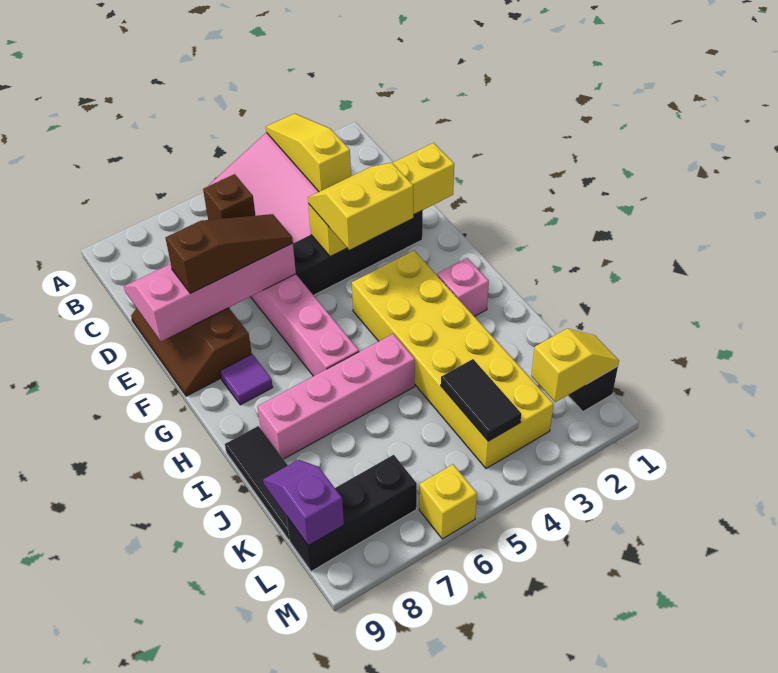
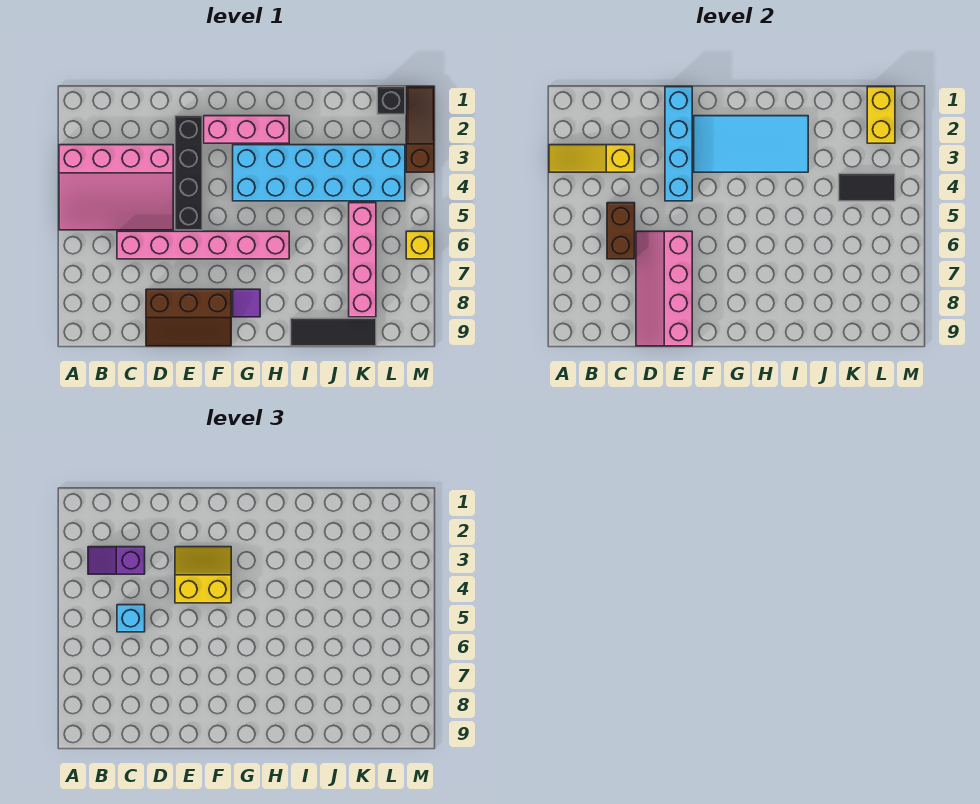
none -> cyan 1x1 brick [117,605,145,632]
brown 1x1 brick [203,174,255,220] -> brown 1x2 brick [607,203,635,259]
yellow 1x4 brick [309,143,454,257] -> cyan 1x4 brick [665,87,692,201]
yellow 2x2 slope [308,162,413,250] -> yellow 2x2 slope turned to [175,547,231,603]
brown 1x3 slope [166,214,293,293] -> brown 1x3 slope moved to [406,87,434,172]
none -> cyan 2x4 tile [694,116,808,172]
yellow 2x6 brick [352,251,554,468] -> cyan 2x6 brick [233,145,405,201]
pink 1x1 brick [437,258,489,316] -> pink 1x3 brick [204,116,289,143]
pink 1x4 brick [257,334,415,459] -> pink 1x4 brick moved to [349,203,376,317]
purple 1x2 slope [263,460,344,546] -> purple 1x2 slope moved to [88,547,145,574]
yellow 1x2 slope [531,329,619,402] -> yellow 1x2 brick [867,87,895,143]
black 1x3 brick [286,455,417,571] -> none

